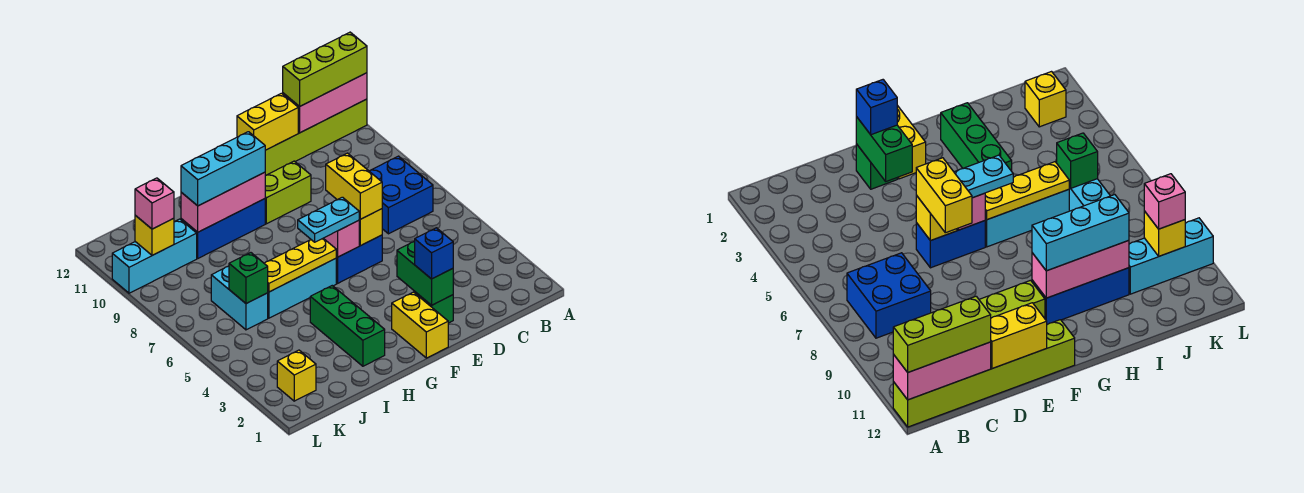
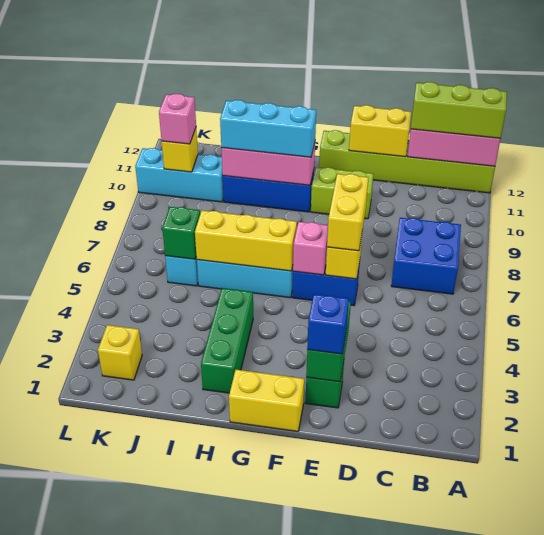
yellow 1x2 brick [392,292,448,358] -> yellow 1x2 brick turned to [229,370,304,431]
cyan 1x2 plate [298,197,359,242] -> none
yellow 1x3 plate [264,238,336,292] -> yellow 1x3 brick [195,210,297,271]

